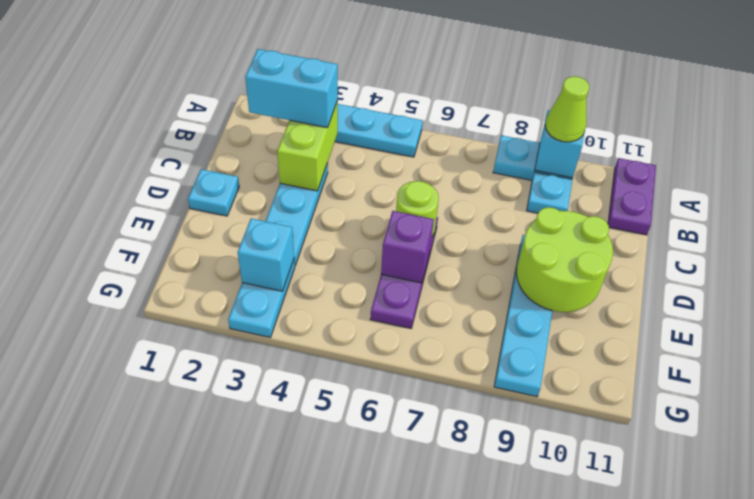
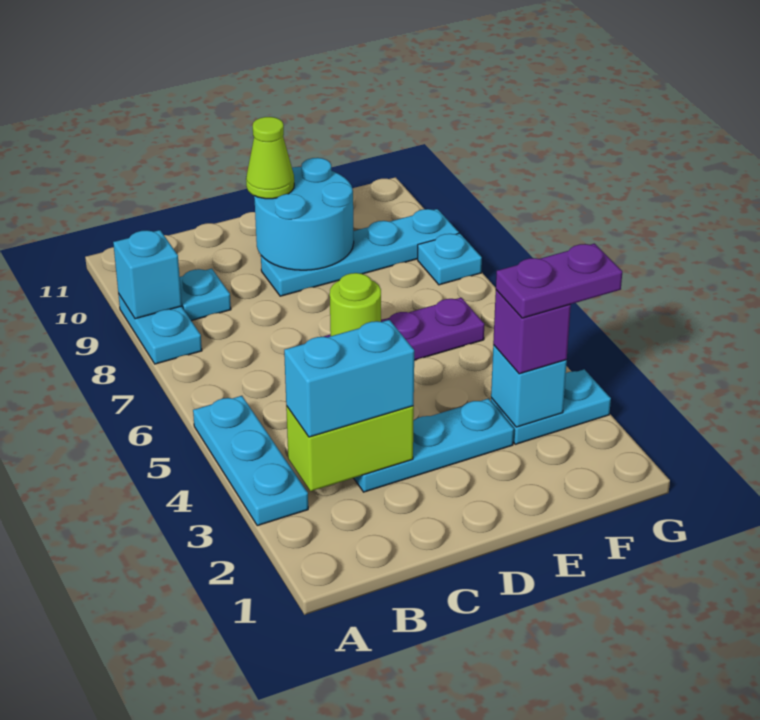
lime 1x1 cone [545,76,589,142] -> lime 1x1 cone moved to [246,117,294,199]
purple 1x2 plate [608,158,656,235] -> purple 1x2 plate moved to [496,244,622,318]
cyan 1x2 brick [245,49,338,128] -> cyan 1x2 brick turned to [284,320,414,437]
cyan 1x1 plate [188,169,239,216] -> cyan 1x1 plate moved to [418,233,482,285]
lime 2x2 round brick [516,207,613,312] -> cyan 2x2 round brick [254,158,354,270]
purple 1x1 brick [381,211,434,283] -> purple 1x1 brick moved to [493,290,571,374]

